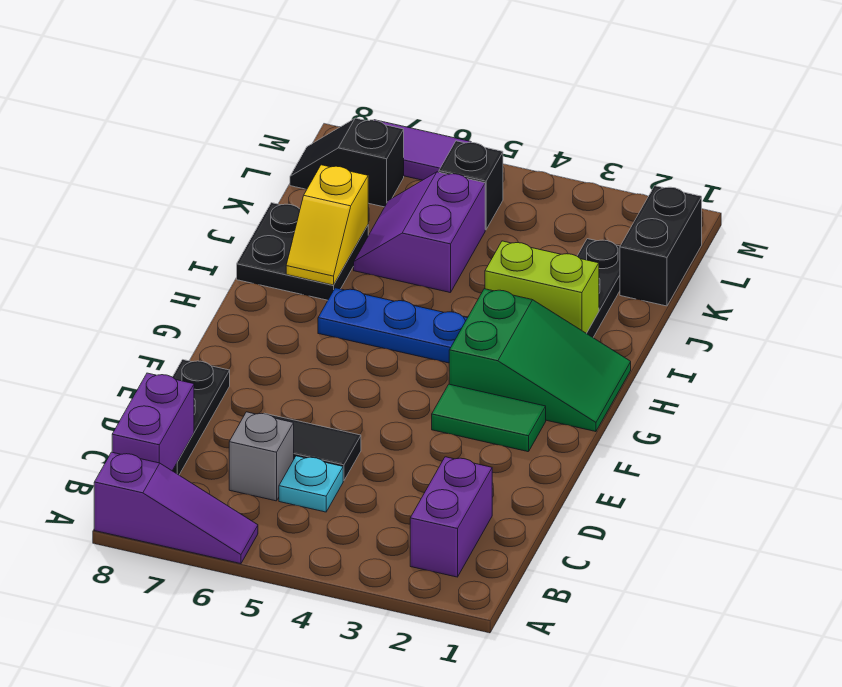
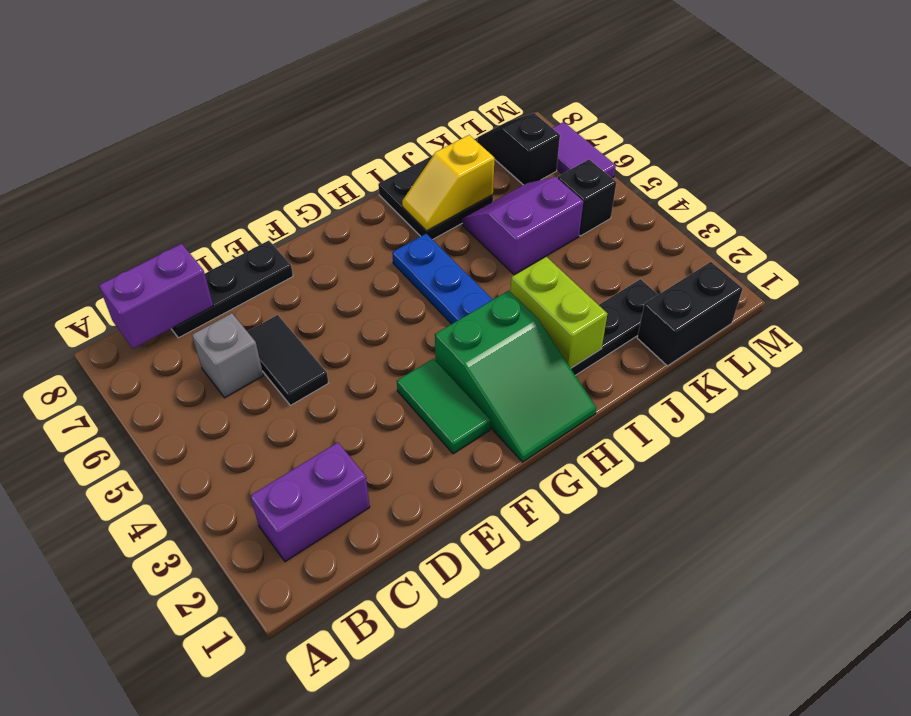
purple 1x3 slope [94,452,258,564] -> none
cyan 1x1 plate [279,456,343,512] -> none

